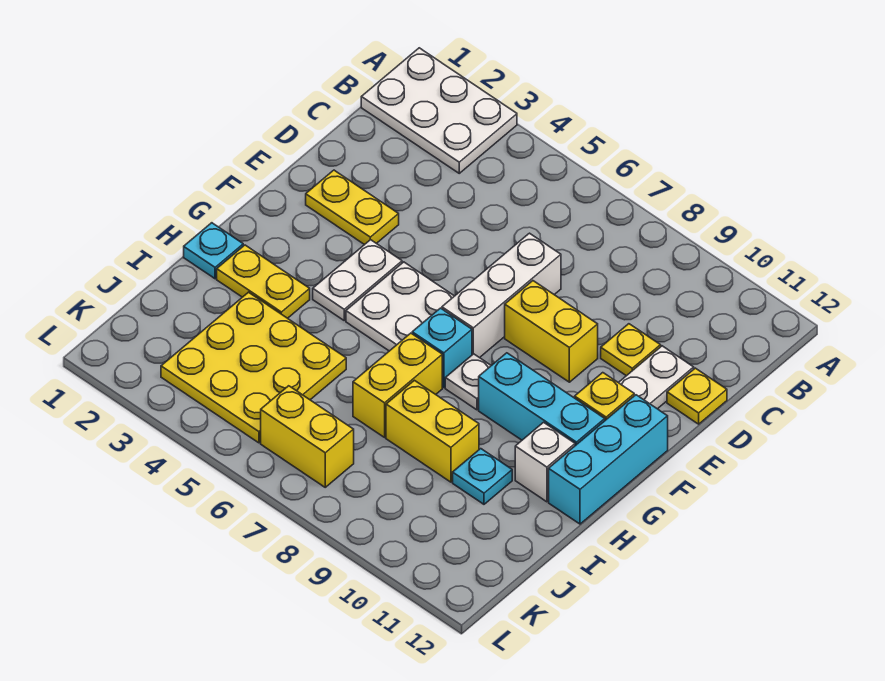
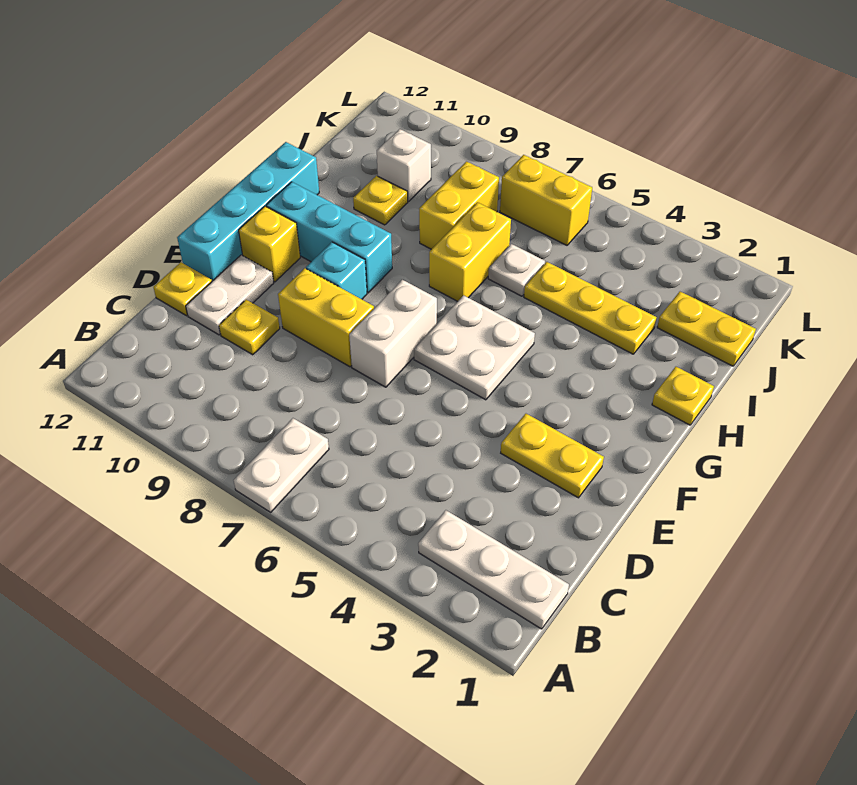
white 2x3 plate [361,48,517,173] -> white 1x3 plate [418,510,569,629]
white 1x3 brick [442,233,561,358] -> white 1x2 brick [349,280,437,387]
white 1x2 plate [313,240,402,320] -> white 1x2 plate moved to [234,418,329,512]
cyan 1x3 brick [549,395,668,524] -> cyan 1x4 brick [177,142,319,281]
cyan 1x1 brick [412,308,472,388] -> cyan 1x1 brick moved to [306,242,367,299]
white 1x1 plate [445,354,491,410] -> white 1x1 plate moved to [488,244,545,296]
cyan 1x1 plate [184,223,243,279] -> yellow 1x1 plate [652,367,714,425]
yellow 1x2 plate [217,245,310,318] -> yellow 1x2 plate moved to [657,292,756,366]
white 1x1 brick [515,422,575,502] -> white 1x1 brick moved to [377,129,431,201]
yellow 3x3 plate [161,292,346,443] -> yellow 1x3 plate [524,262,656,354]
yellow 1x2 brick [386,380,479,482] -> yellow 1x2 brick turned to [419,162,499,249]
cyan 1x1 plate [453,449,512,504] -> yellow 1x1 plate [353,176,408,225]

